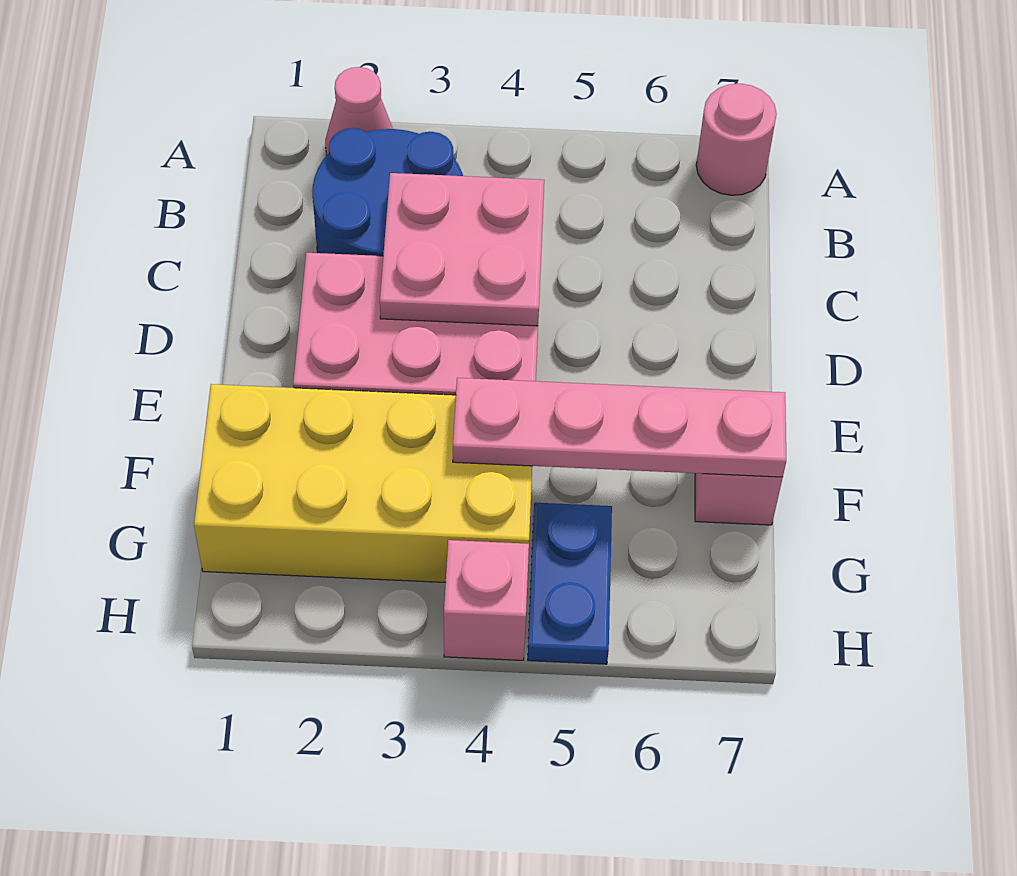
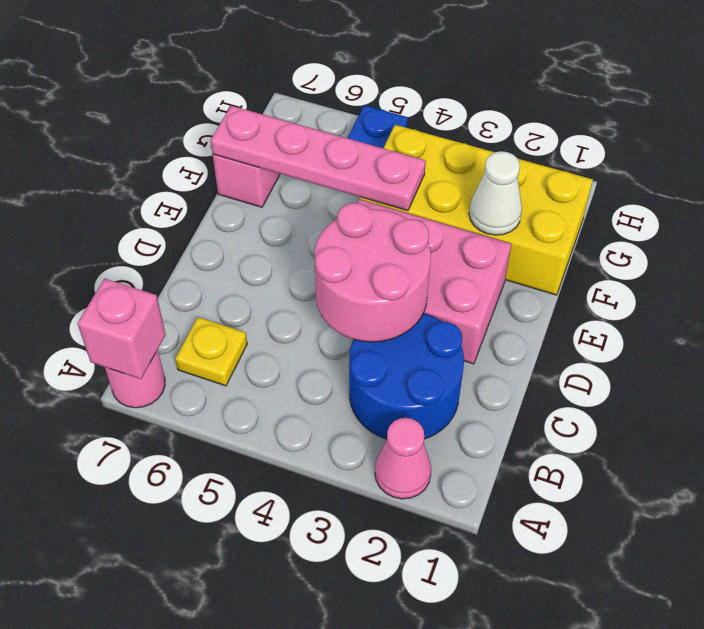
none -> yellow 1x1 plate [175,317,247,386]
pink 2x2 plate [380,173,544,326] -> pink 2x2 round brick [314,203,431,342]
none -> white 1x1 cone [469,151,522,235]
pink 1x1 brick [444,540,529,660] -> pink 1x1 brick moved to [78,279,166,379]

